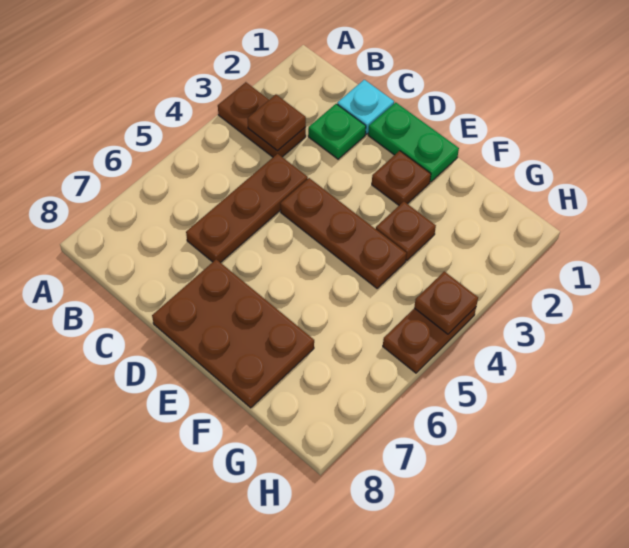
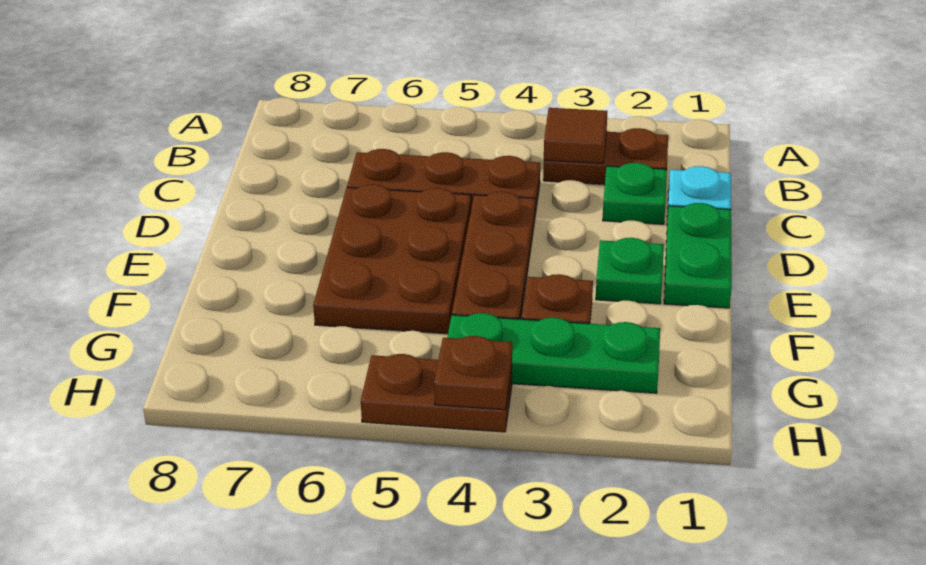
brown 1x2 plate [218,82,306,157] -> brown 1x2 plate turned to [543,128,668,185]
brown 1x1 plate [247,95,306,151] -> brown 1x1 tile [544,108,607,163]
brown 2x3 plate [152,259,314,408] -> brown 2x3 plate moved to [313,184,471,334]
brown 1x1 plate [372,151,431,205] -> green 1x1 plate [596,238,664,304]
none -> green 1x3 plate [447,313,660,393]

